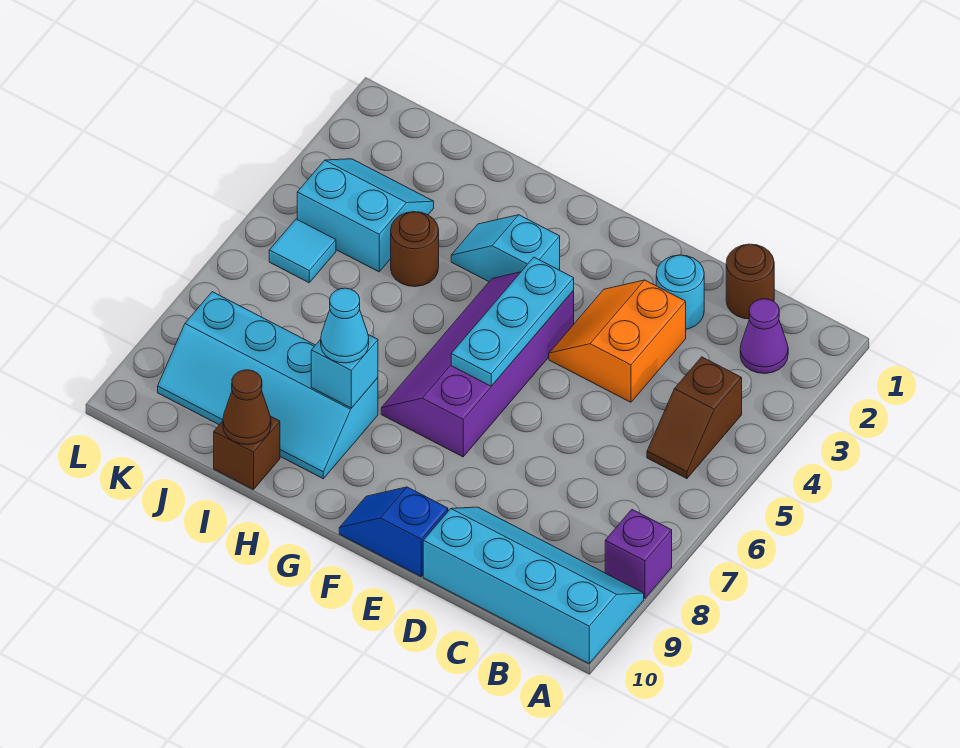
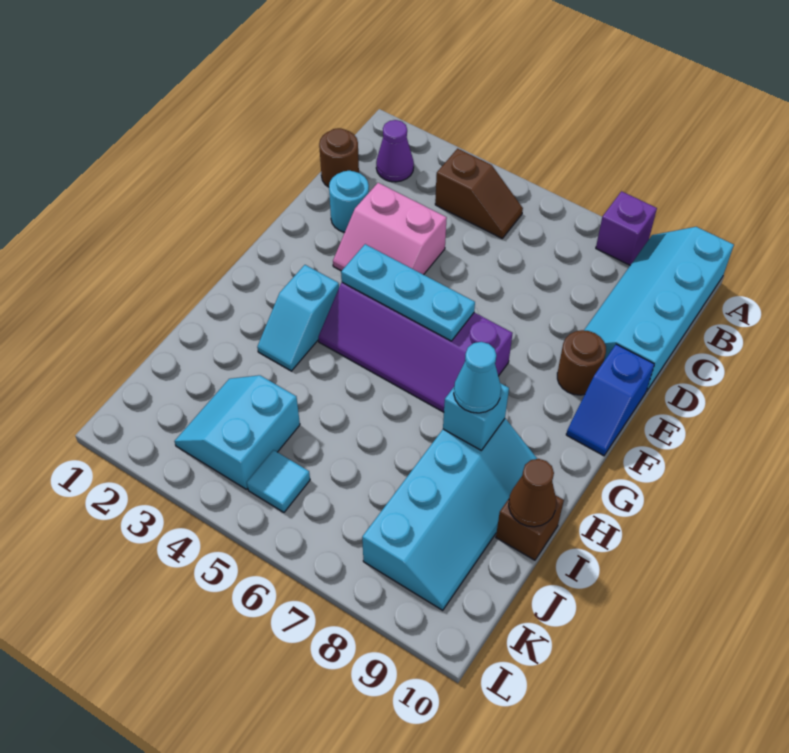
orange 2x2 slope [549,280,686,402] -> pink 2x2 slope [333,183,447,275]
brown 1x1 round brick [391,212,439,287] -> brown 1x1 round brick moved to [557,330,606,395]

